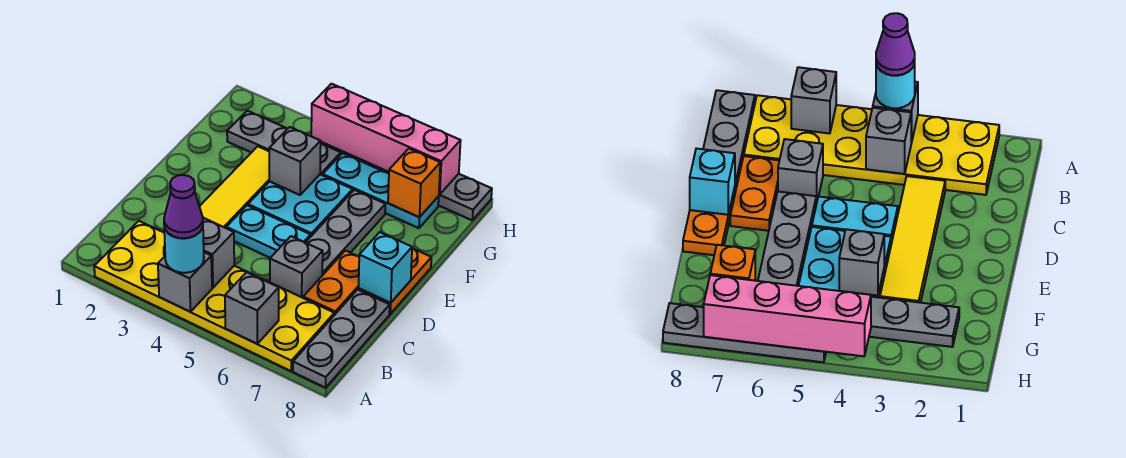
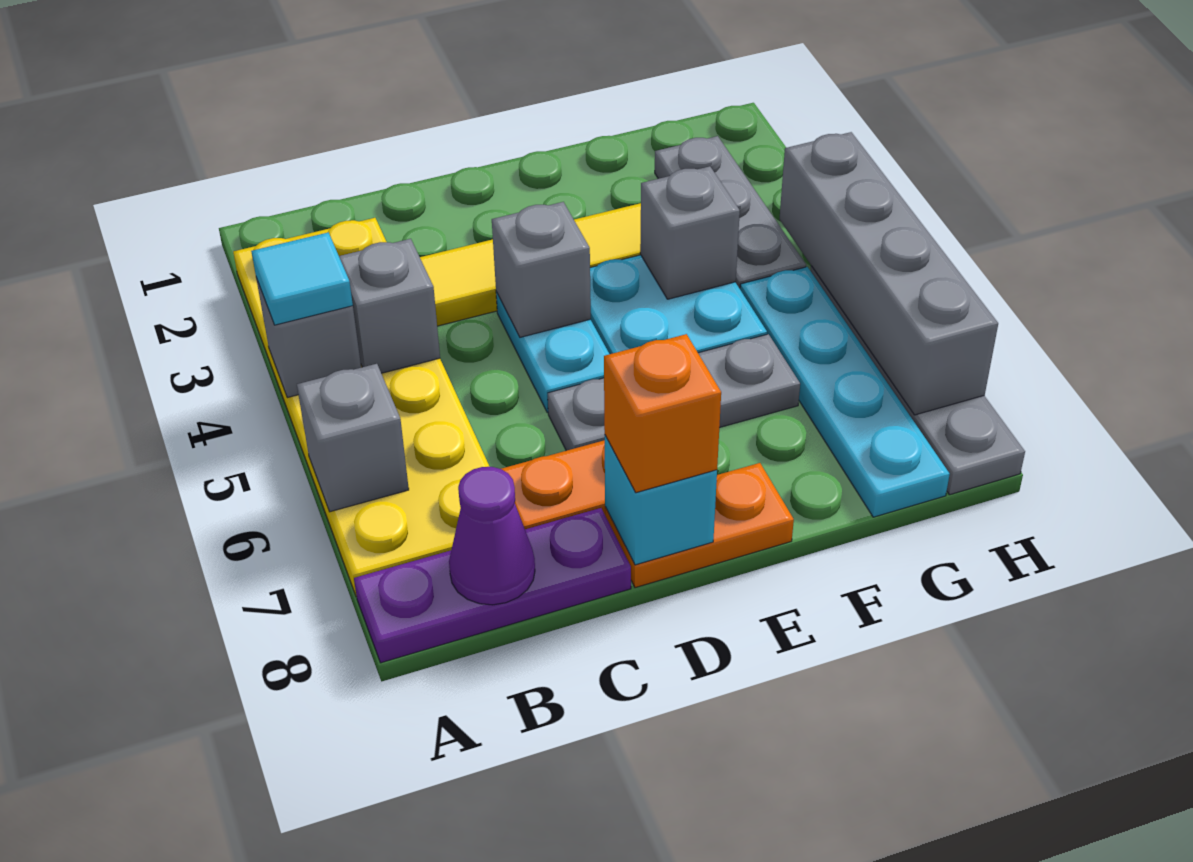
cyan 1x1 round brick [164,227,204,273] -> cyan 1x1 tile [251,232,353,325]
purple 1x1 cone [164,175,203,238] -> purple 1x1 cone moved to [449,467,535,605]
grey 1x3 plate [293,290,390,388] -> purple 1x3 plate [354,508,631,663]
grey 1x1 brick [270,236,323,298] -> grey 1x1 brick moved to [492,202,591,337]
cyan 1x3 plate [323,153,439,228] -> cyan 1x4 plate [740,267,950,517]
orange 1x1 brick [388,149,440,217] -> orange 1x1 brick moved to [604,334,721,493]
pink 1x4 brick [311,84,461,195] -> grey 1x4 brick [780,132,998,415]

